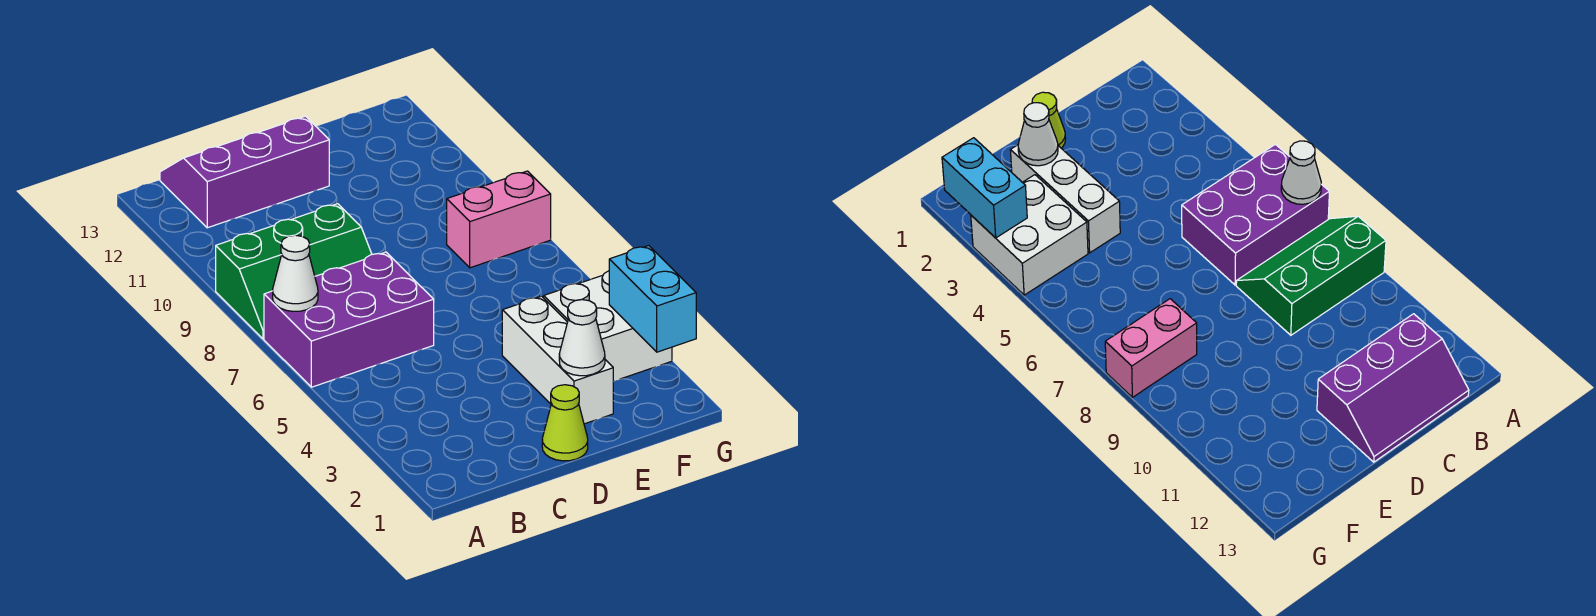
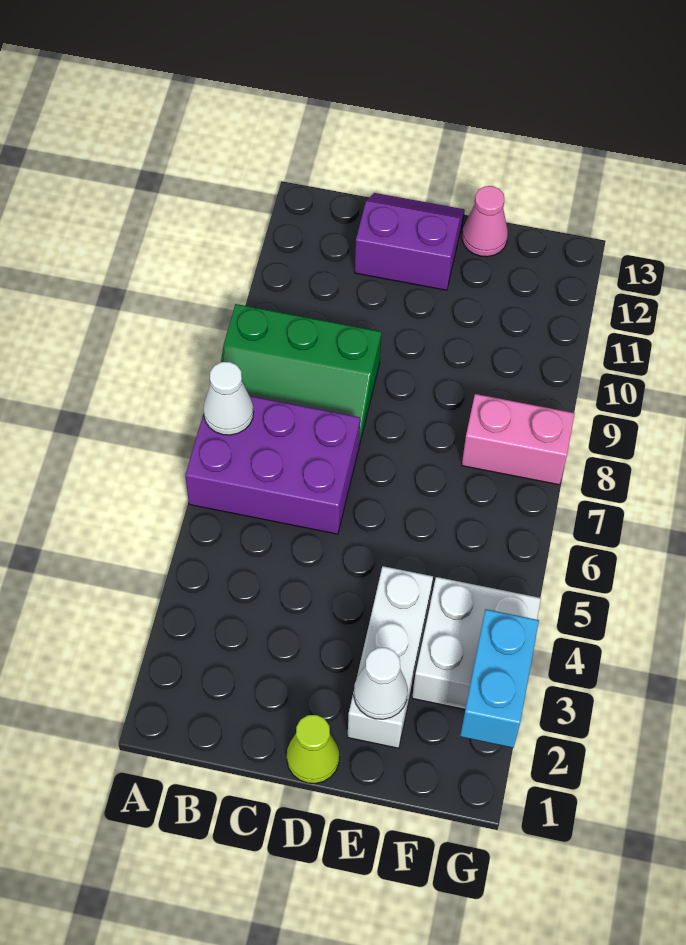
purple 2x3 slope [160,116,329,228] -> purple 2x2 slope [355,193,465,290]
none -> pink 1x1 cone [462,186,508,257]

